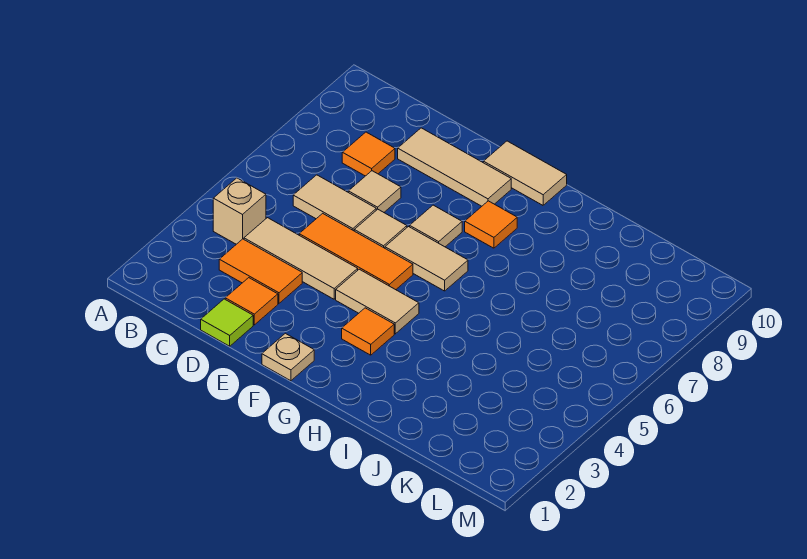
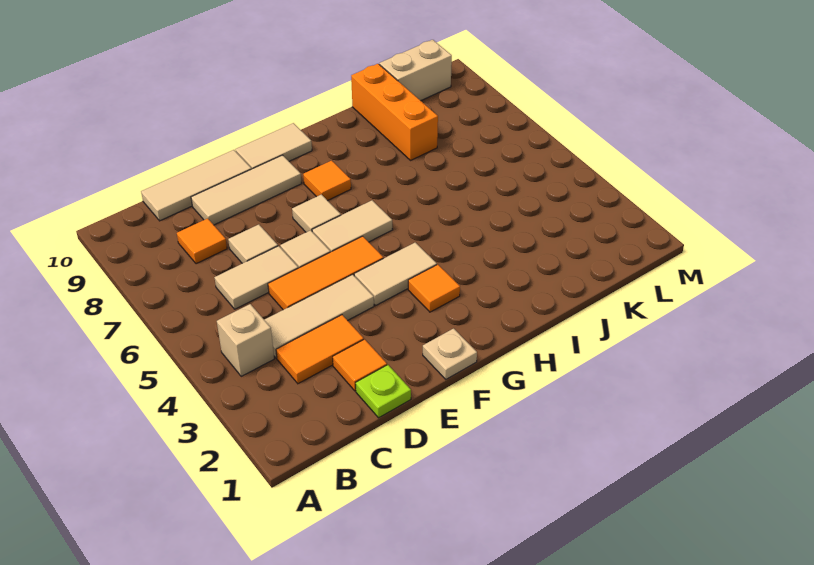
none -> tan 1x3 tile [141,150,251,221]
lime 1x1 tile [201,299,253,346] -> lime 1x1 plate [356,365,411,418]
none -> orange 1x3 brick [351,64,438,160]
none -> tan 1x2 brick [379,40,452,101]

